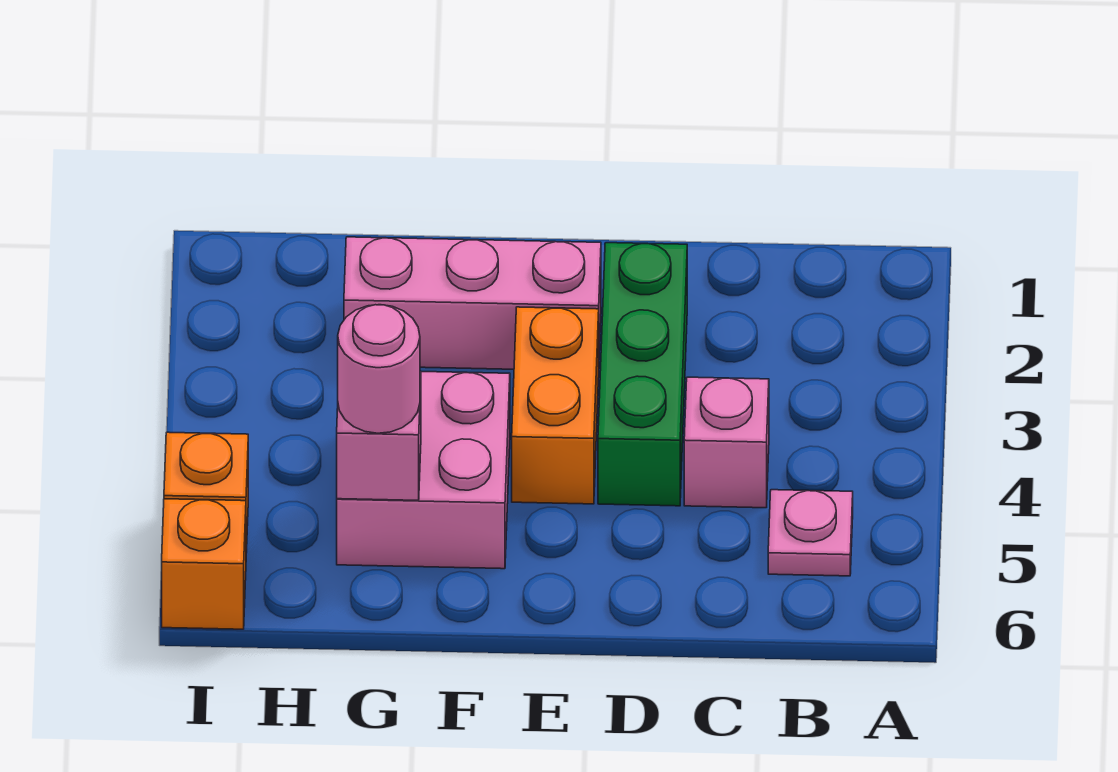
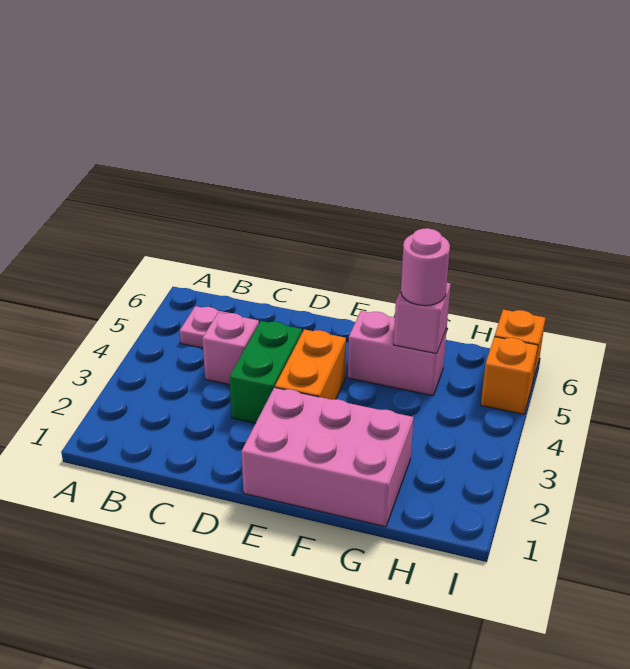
green 1x3 brick [598,243,687,506] -> green 1x2 brick [229,321,302,423]
pink 1x3 brick [344,237,601,369] -> pink 2x3 brick [241,387,413,527]
pink 2x2 brick [337,371,510,569] -> pink 1x2 brick [348,311,447,396]

